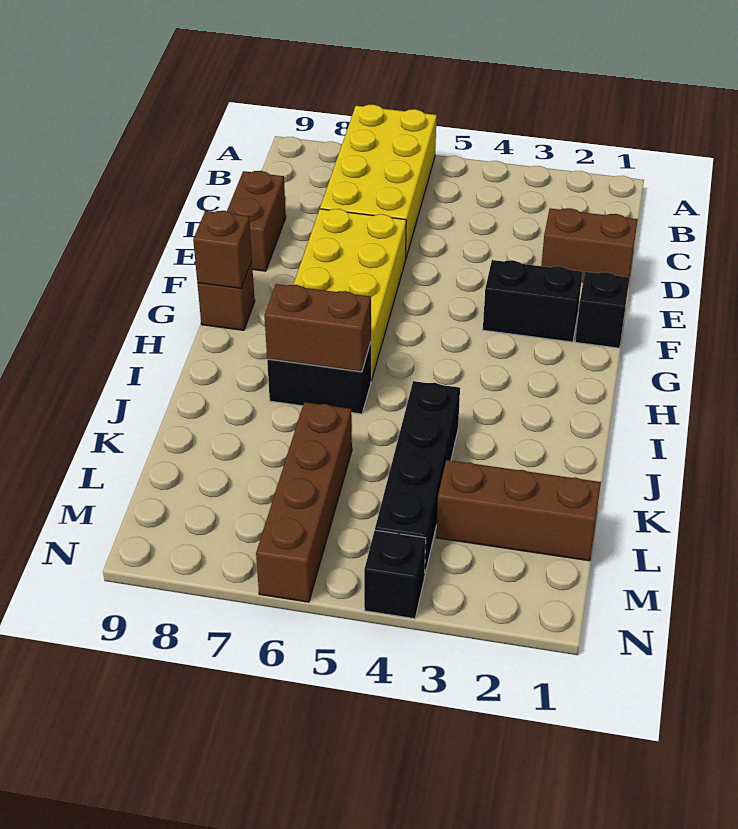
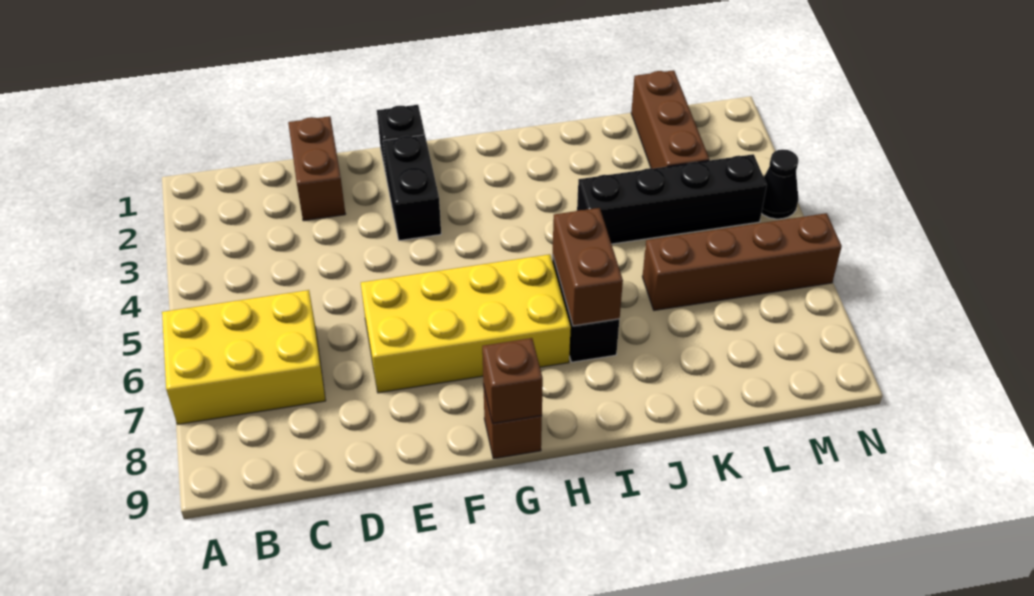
yellow 2x4 brick [320,105,437,257] -> yellow 2x3 brick [162,290,326,424]
brown 1x2 brick [227,171,286,271] -> none
black 1x1 brick [364,530,426,619] -> black 1x1 cone [761,149,799,219]

